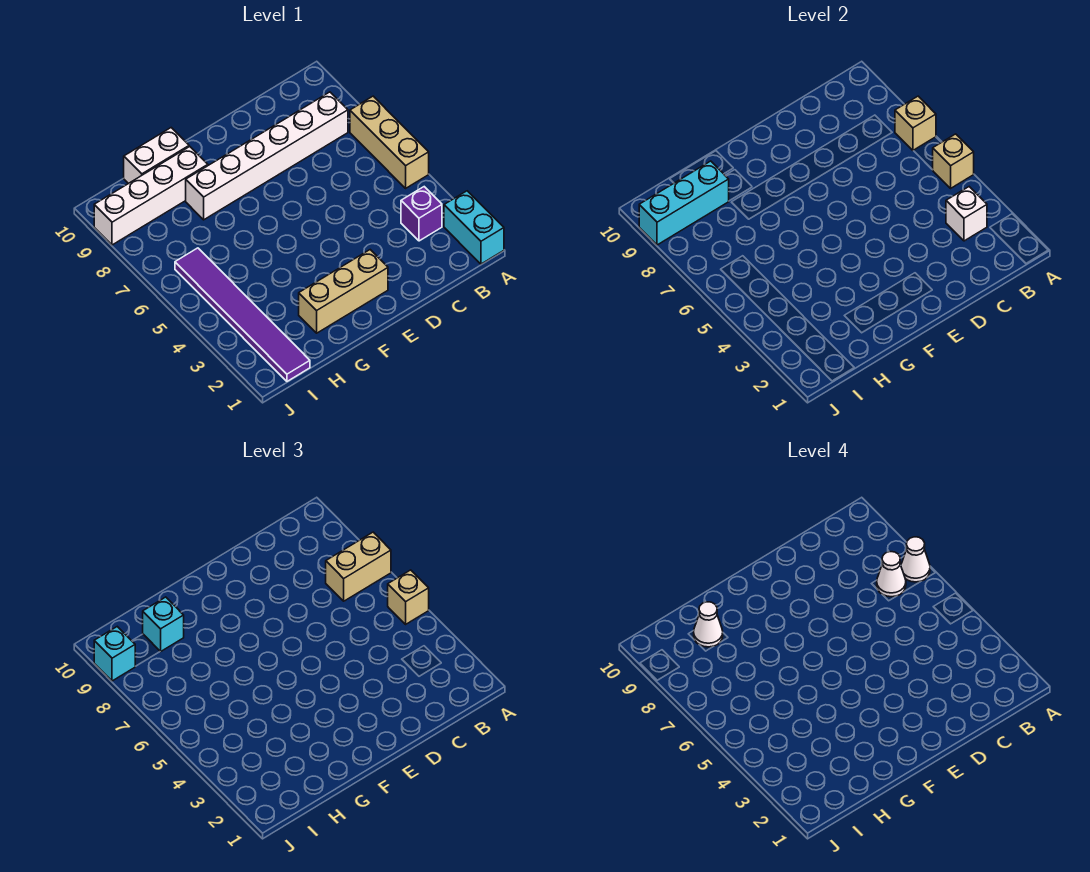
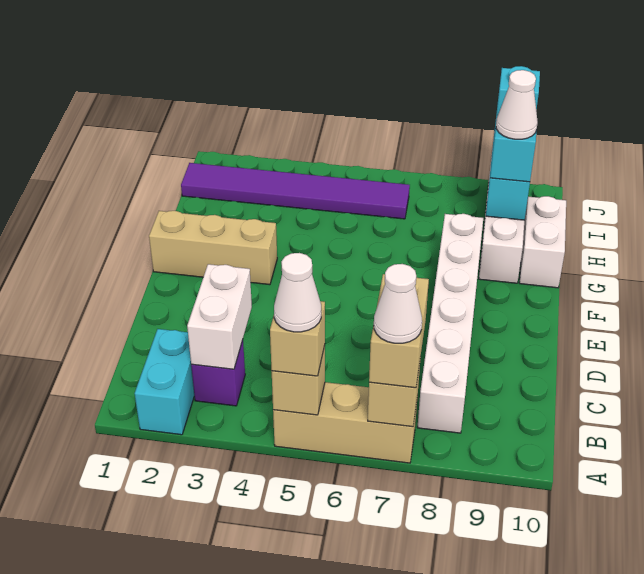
cyan 1x2 brick [444,191,504,264] -> cyan 1x2 brick turned to [135,329,194,435]
white 1x1 brick [946,187,987,241] -> white 1x2 brick [187,264,252,369]
white 1x1 cone [877,552,906,597] -> white 1x1 cone moved to [274,253,321,332]
tan 1x3 brick [299,250,388,333] -> tan 1x3 brick turned to [149,211,277,285]

